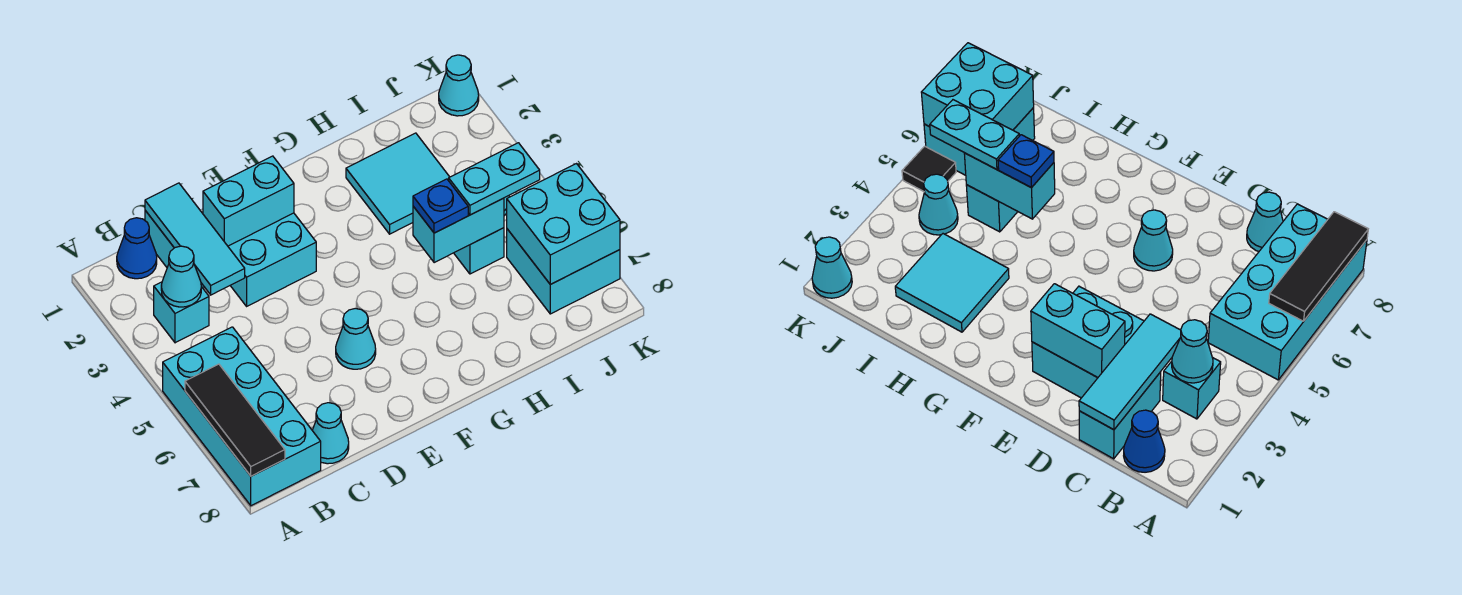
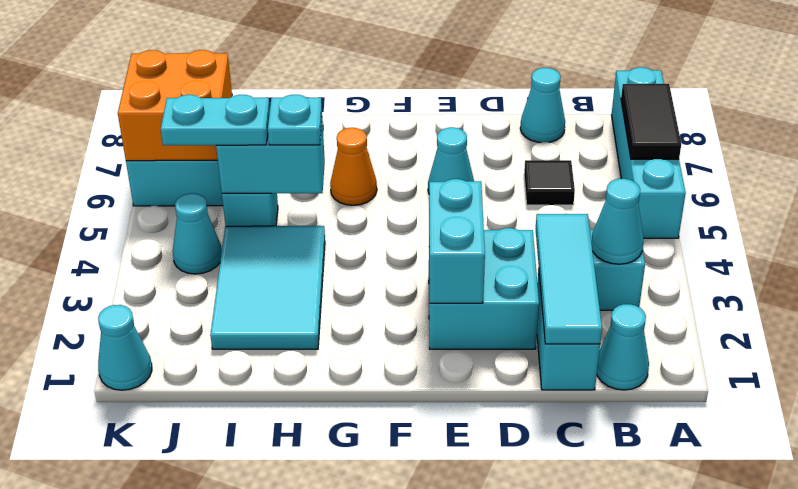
cyan 2x4 brick [163,327,321,506] -> cyan 1x4 brick [611,67,686,238]
black 1x3 tile [185,364,285,476] -> black 1x2 tile [621,84,681,159]
blue 1x1 cone [117,218,157,279] -> cyan 1x1 cone [597,304,649,390]
cyan 1x2 brick [203,156,294,246] -> cyan 1x2 brick turned to [429,179,485,303]
none -> orange 1x1 cone [330,128,377,205]
cyan 2x2 tile [346,133,449,234] -> cyan 2x3 tile [210,226,325,349]
blue 1x1 plate [413,179,468,233] -> cyan 1x1 plate [268,95,322,145]
cyan 2x2 brick [507,164,620,284] -> orange 2x2 brick [118,50,232,161]
black 1x1 tile [902,146,956,192] -> black 1x1 tile moved to [524,160,575,205]

